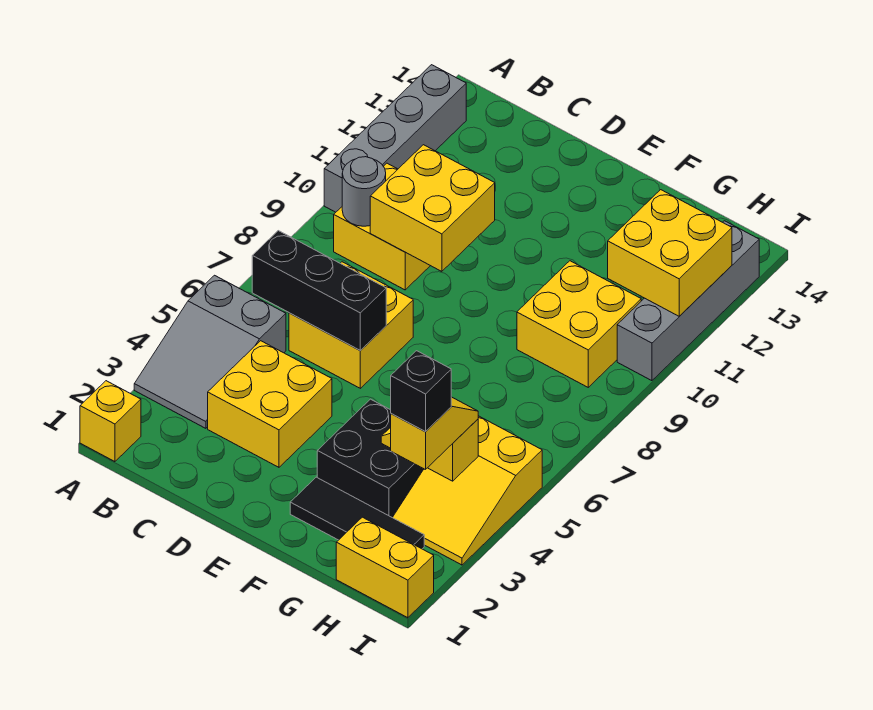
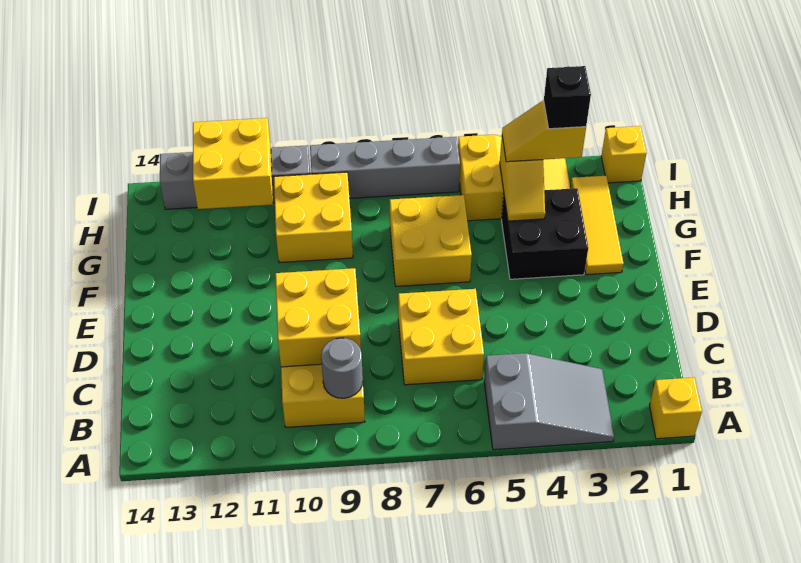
grey 1x4 brick [324,65,466,212] -> grey 1x4 brick moved to [310,137,460,198]
black 1x3 brick [252,231,386,351] -> none
yellow 2x2 brick [208,341,332,467] -> yellow 2x2 brick moved to [390,195,472,286]
black 1x3 tile [290,477,424,549] -> yellow 1x3 tile [570,176,624,275]
yellow 1x2 brick [336,517,434,618] -> yellow 1x1 brick [601,126,646,183]

